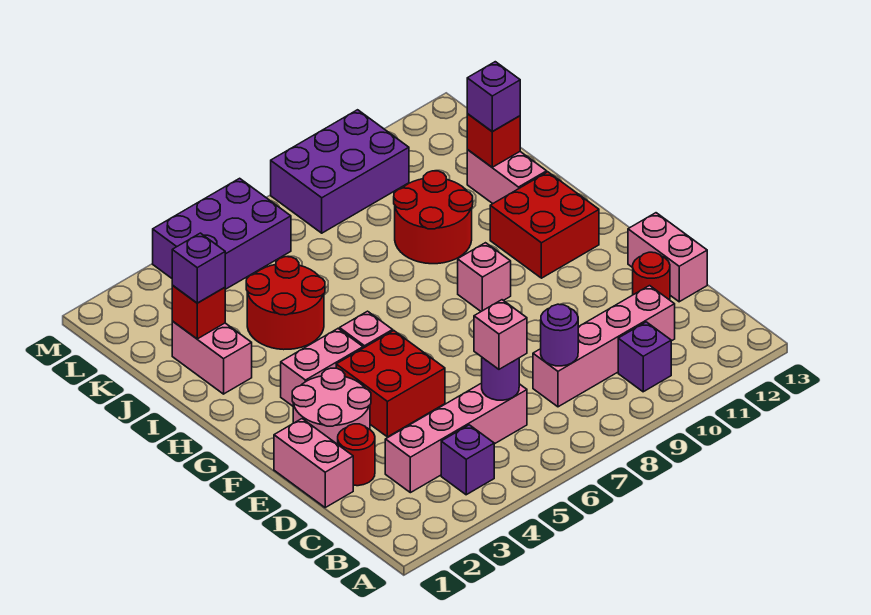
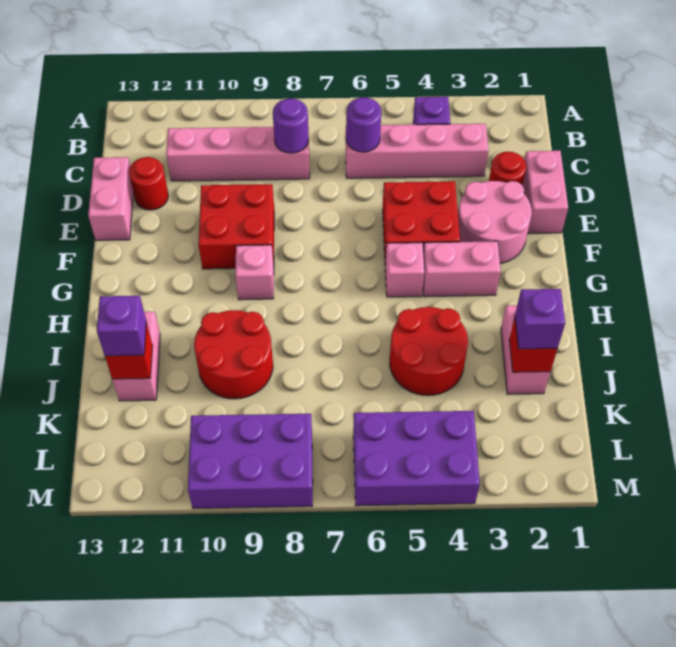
purple 1x1 brick [618,322,671,392] -> none
pink 1x1 brick [474,300,527,369] -> none
red 2x2 brick [490,172,599,278] -> red 2x2 brick moved to [198,184,274,269]

